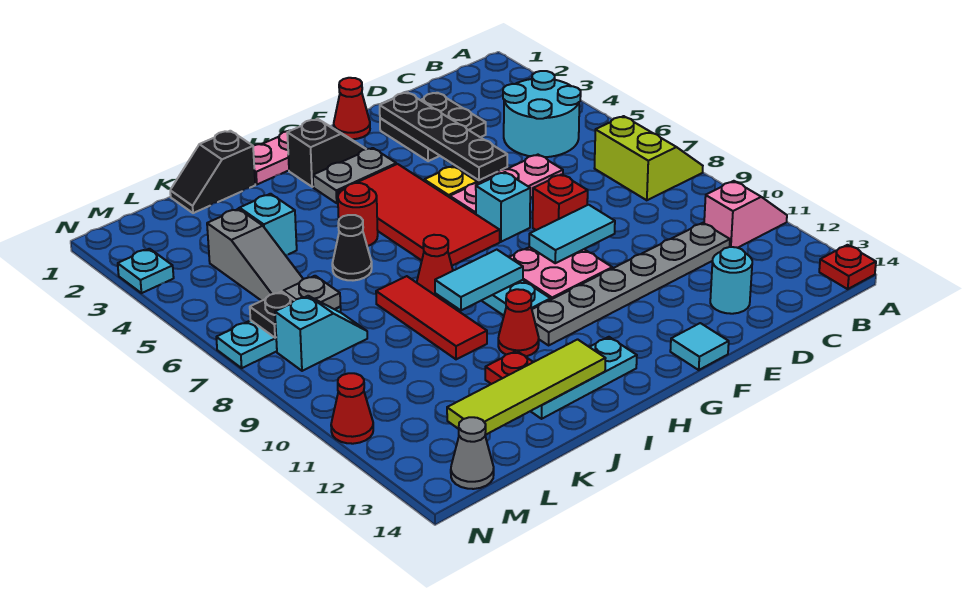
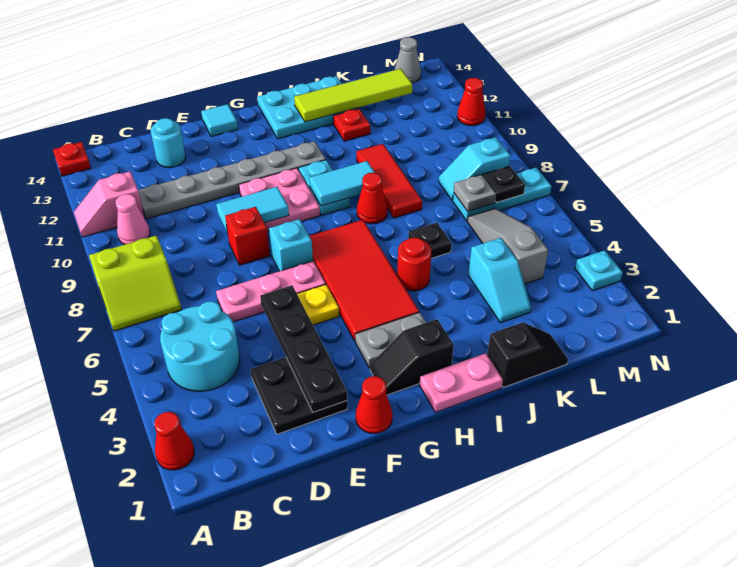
lime 2x2 slope [594,116,703,200] -> lime 2x2 slope turned to [89,236,182,331]
none -> pink 1x1 cone [116,194,150,245]
cyan 1x3 plate [531,337,637,419] -> cyan 2x3 plate [257,76,359,139]
red 1x1 cone [498,289,539,357] -> red 1x1 cone moved to [155,412,194,470]
black 1x1 cone [332,215,372,280] -> black 1x1 plate [408,223,451,258]

